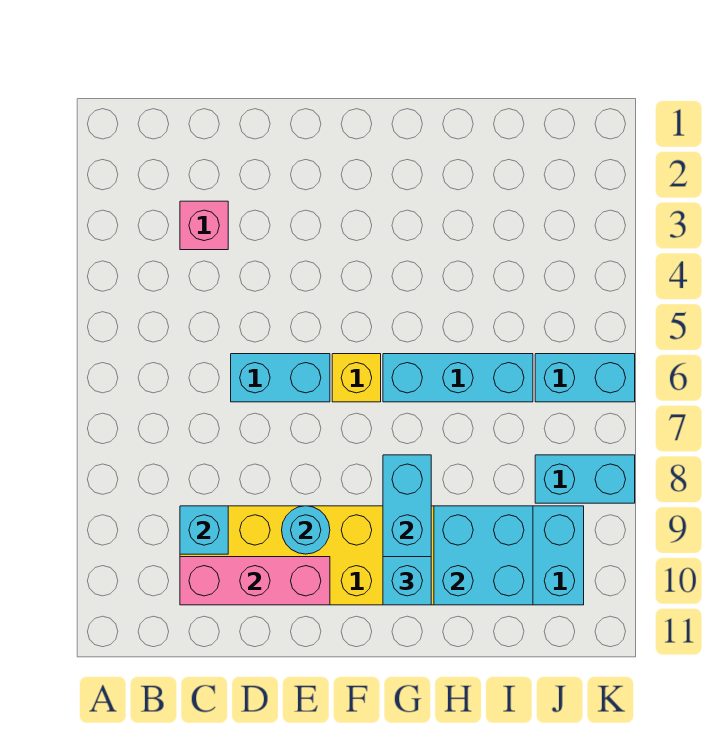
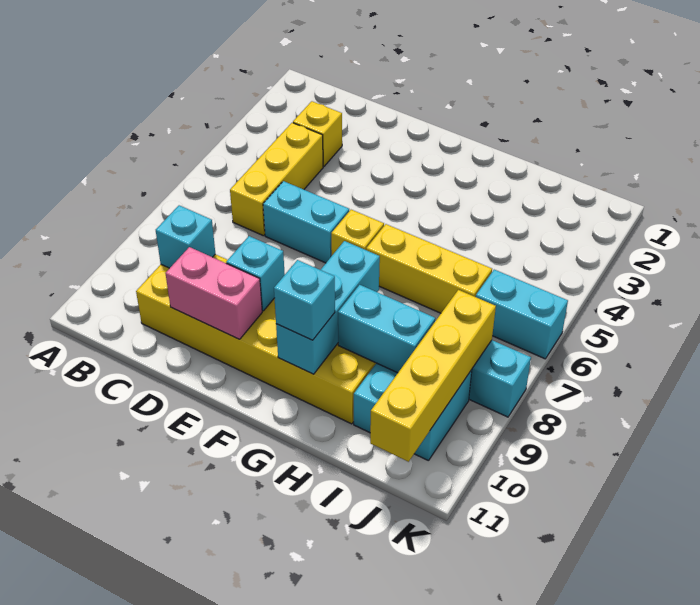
pink 1x1 brick [180,201,228,250] -> yellow 1x1 brick [293,101,342,166]
none -> yellow 1x3 brick [230,123,323,236]
pink 1x3 brick [180,557,330,605] -> pink 1x2 brick [166,247,262,339]
cyan 1x1 round brick [282,506,330,554] -> cyan 1x1 brick [226,236,285,311]
cyan 1x3 brick [383,354,533,402] -> yellow 1x3 brick [366,224,492,313]
cyan 2x2 brick [434,506,533,605] -> cyan 1x2 brick [338,285,435,373]
none -> yellow 1x4 brick [370,290,496,462]

